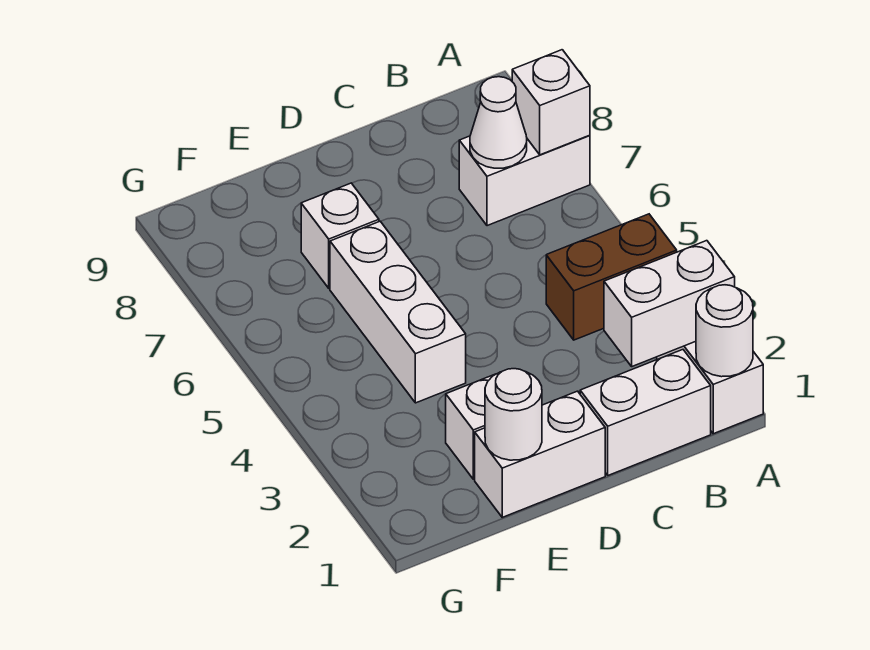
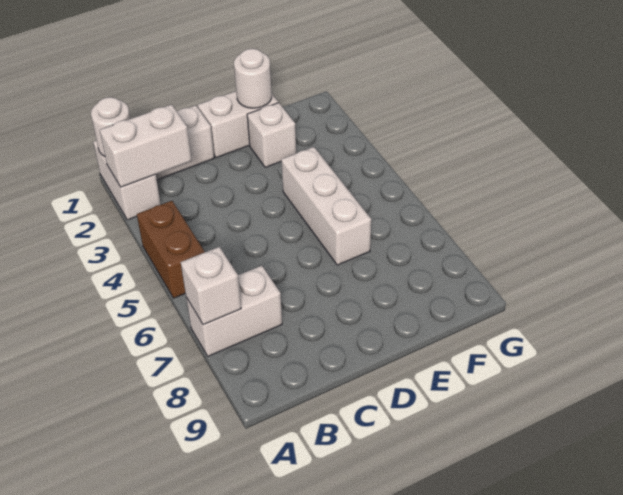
brown 1x2 brick [546,214,677,340] -> brown 1x2 brick turned to [137,201,205,298]
white 1x1 cone [470,77,527,168] -> none
white 1x1 brick [301,183,379,288] -> none

